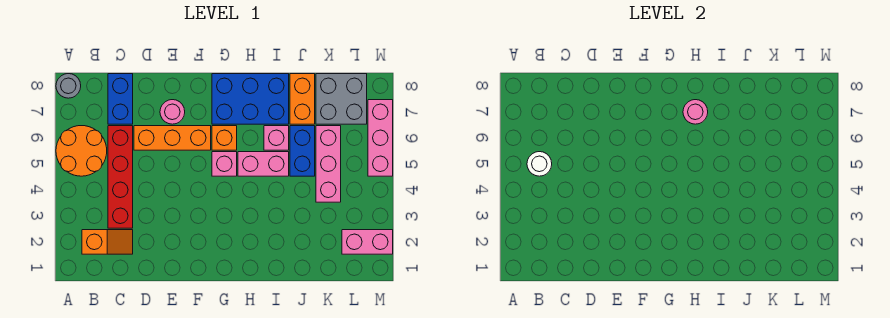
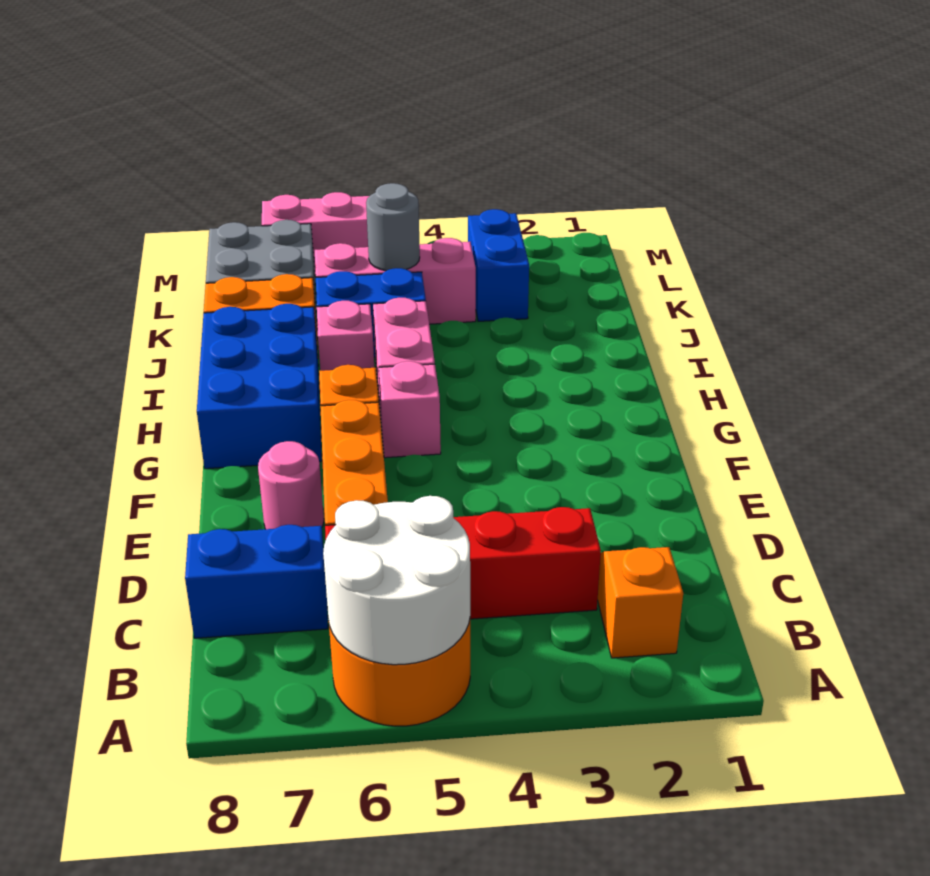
grey 1x1 round brick [56,74,81,98] -> grey 1x1 round brick moved to [366,183,420,271]
white 1x1 round brick [527,152,552,176] -> white 2x2 round brick [323,496,470,665]
pink 1x1 round brick [683,100,708,124] -> none
none -> blue 1x2 brick [468,209,529,321]
pink 1x2 brick [342,230,393,254] -> none

